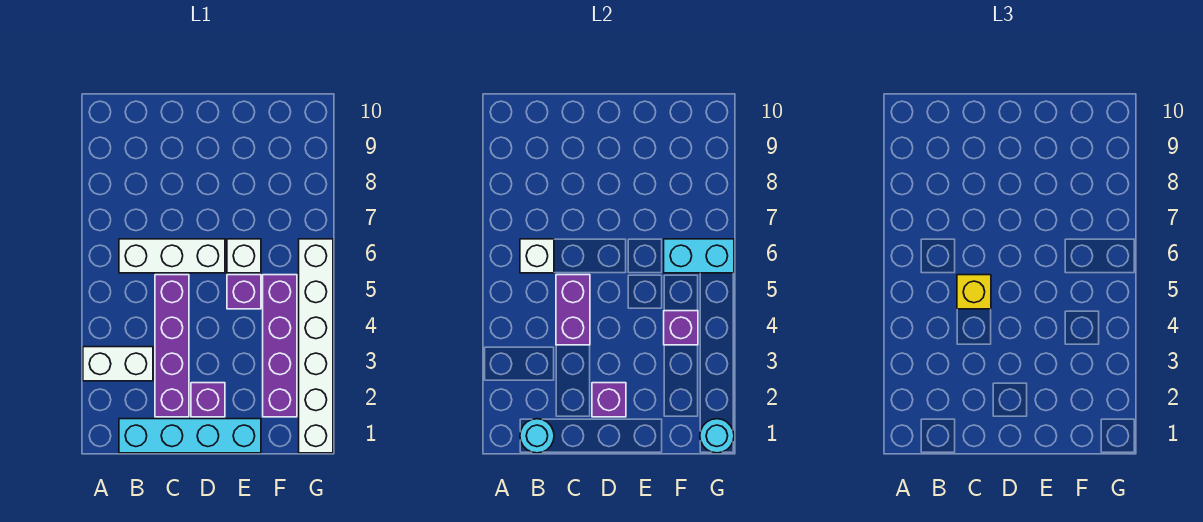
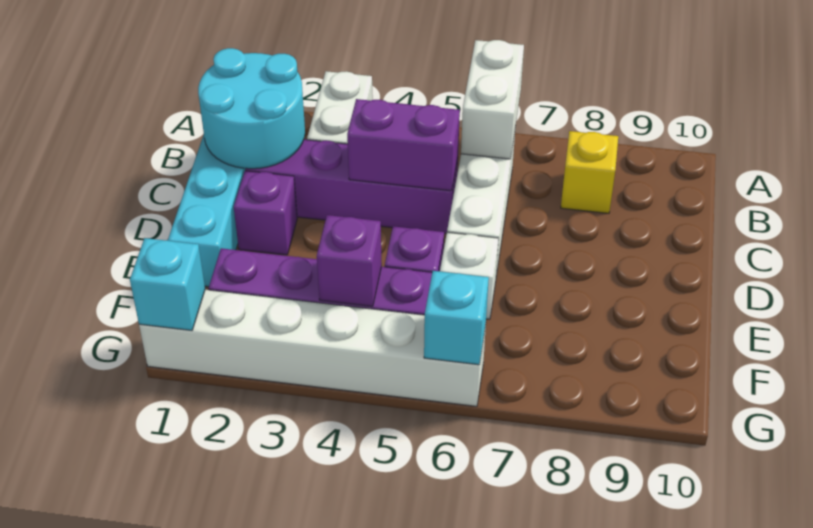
cyan 1x1 round brick [520,419,554,453] -> cyan 2x2 round brick [198,48,305,169]
white 1x1 brick [520,239,554,273] -> white 1x2 brick [461,40,524,159]
yellow 1x1 brick [957,275,991,309] -> yellow 1x1 brick moved to [561,131,618,213]
purple 1x1 brick [592,383,626,417] -> none
cyan 1x2 brick [664,239,734,273] -> cyan 1x1 brick [424,271,489,365]
cyan 1x1 round brick [700,419,734,453] -> cyan 1x1 brick [130,238,205,330]

